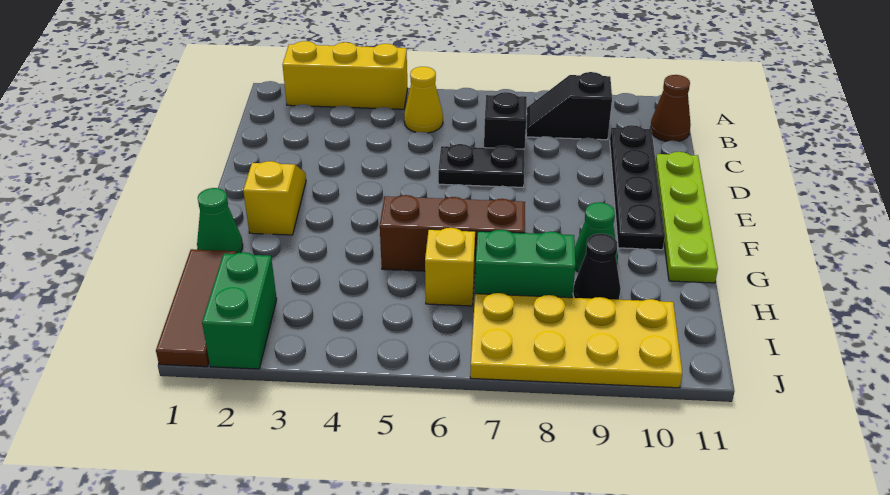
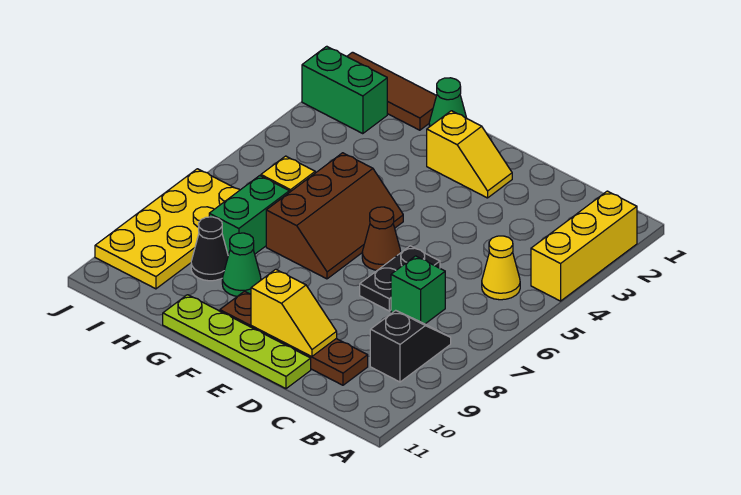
brown 1x1 cone [650,75,691,141] -> brown 1x1 cone moved to [362,207,401,270]
black 1x1 brick [484,92,527,149] -> green 1x1 brick [391,256,445,324]
black 1x4 plate [610,125,665,250] -> brown 1x4 plate [220,291,368,385]
none -> yellow 1x2 slope [251,269,337,357]

